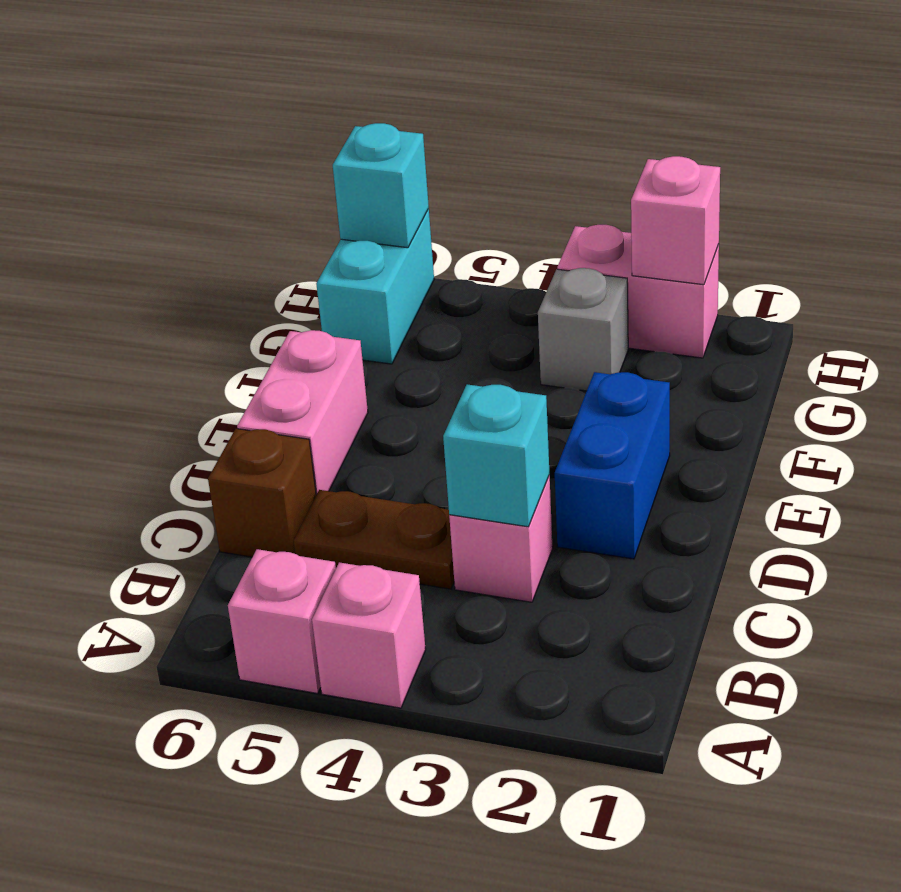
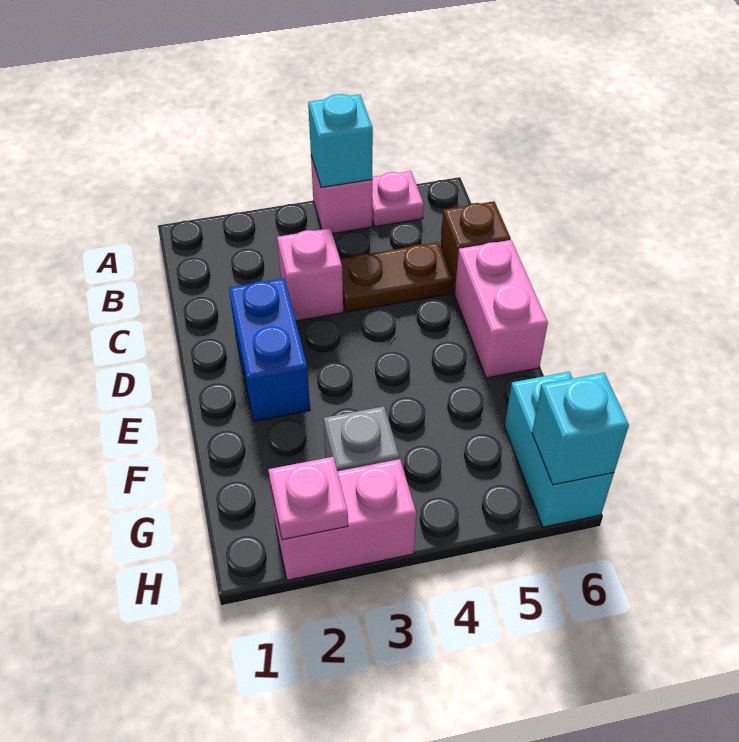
pink 1x1 brick [228,549,336,693] -> pink 1x1 plate [372,171,424,227]
cyan 1x1 brick [443,384,550,527] -> cyan 1x1 brick moved to [308,94,373,187]
pink 1x1 brick [631,156,720,285] -> pink 1x1 plate [268,457,348,540]

